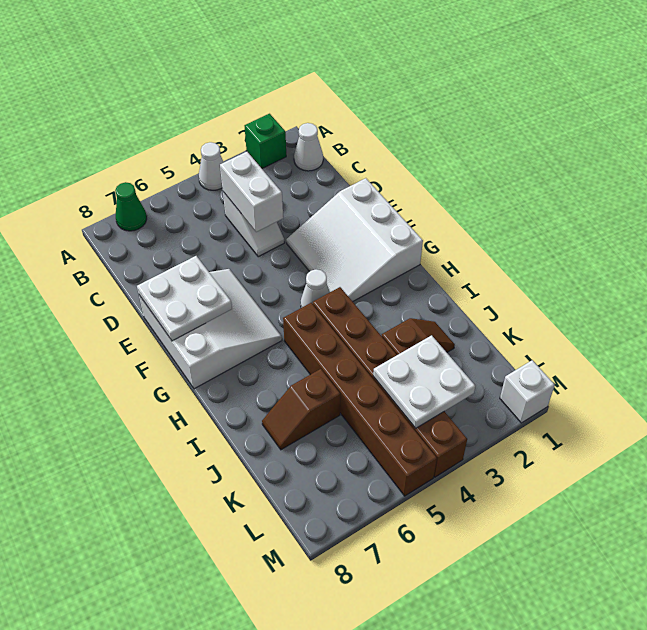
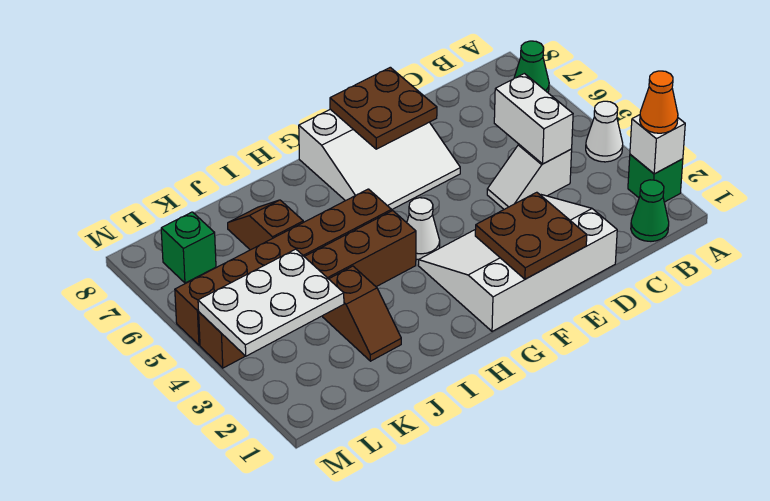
none -> orange 1x1 cone [640,71,678,133]
white 1x1 cone [294,123,323,171] -> green 1x1 cone [631,180,669,241]
white 1x2 brick [220,152,283,232] -> white 1x2 brick turned to [494,74,573,164]
white 3x3 slope [286,178,423,302] -> white 3x4 slope [418,195,617,331]
none -> brown 2x2 plate [475,192,587,279]
white 2x2 plate [137,256,232,341] -> brown 2x2 plate [330,67,437,149]
white 2x2 plate [373,335,475,428] -> white 2x3 plate [198,249,344,356]
none -> green 1x1 brick [161,212,216,283]
white 1x1 brick [500,360,555,423] -> white 1x1 brick moved to [630,115,685,174]

